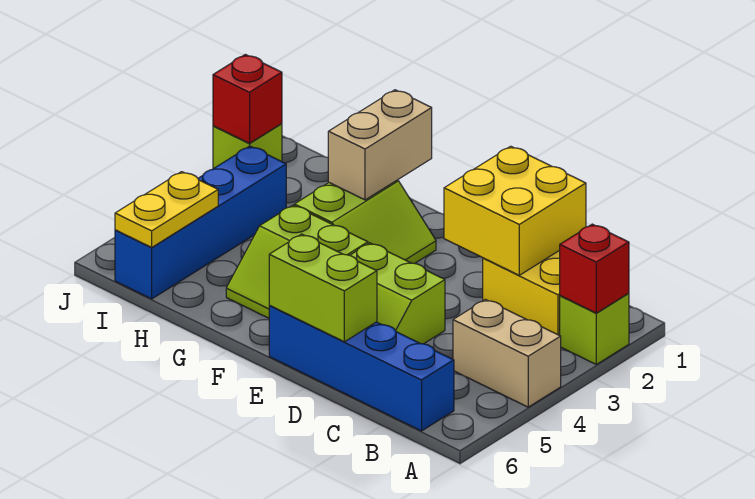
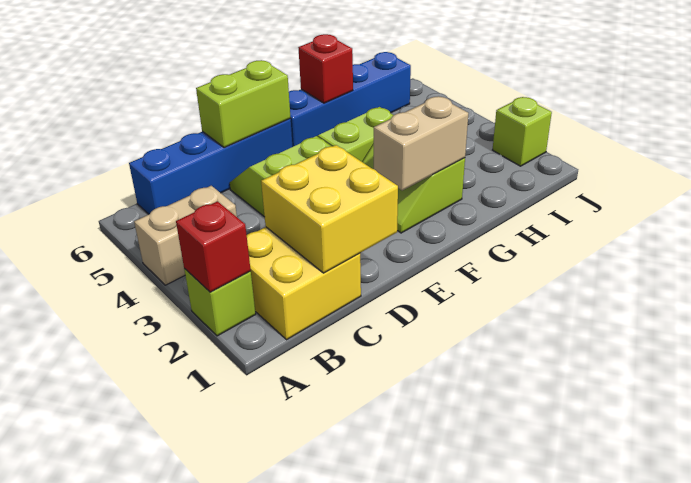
tan 1x2 brick [328,90,432,200] -> tan 1x2 brick turned to [374,96,468,191]
blue 1x4 brick [115,146,286,299] -> blue 1x4 brick turned to [289,52,411,147]
yellow 1x2 plate [115,172,218,247] -> none
red 1x1 brick [213,54,282,143] -> red 1x1 brick moved to [298,34,353,103]

